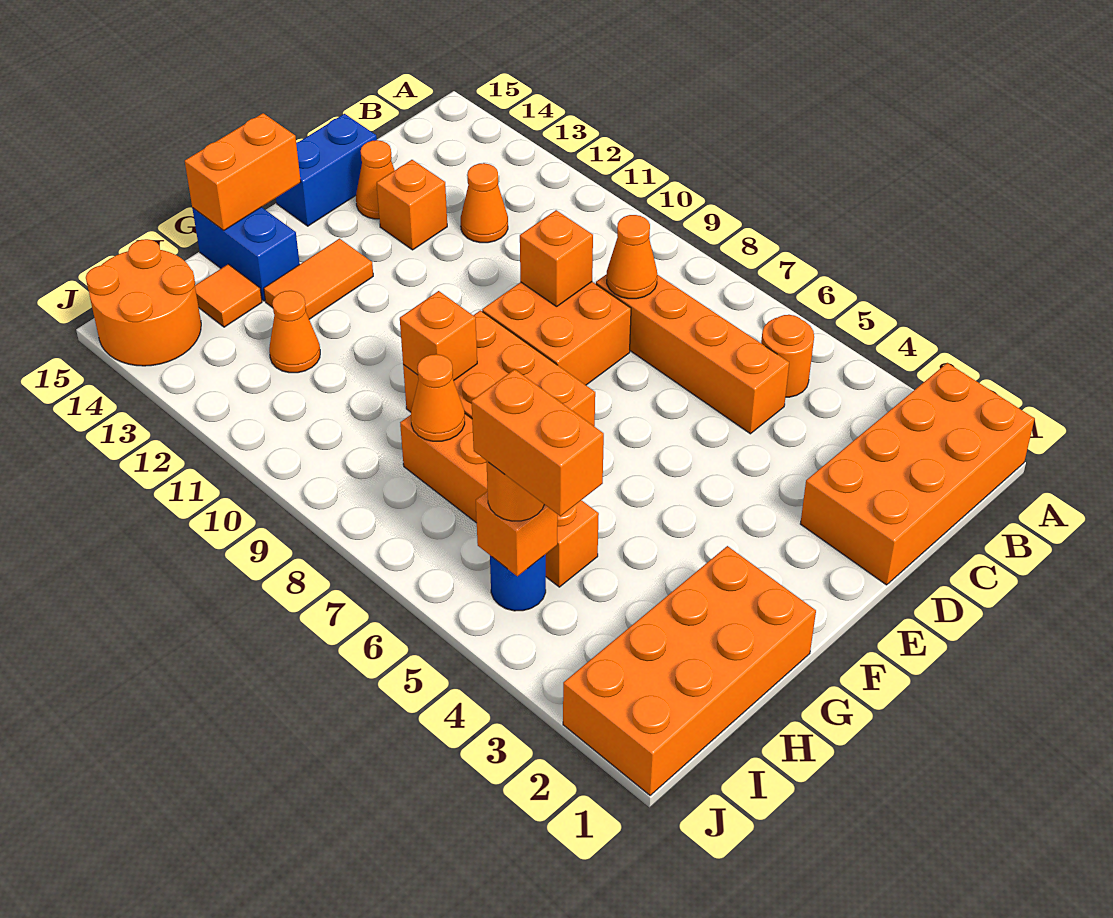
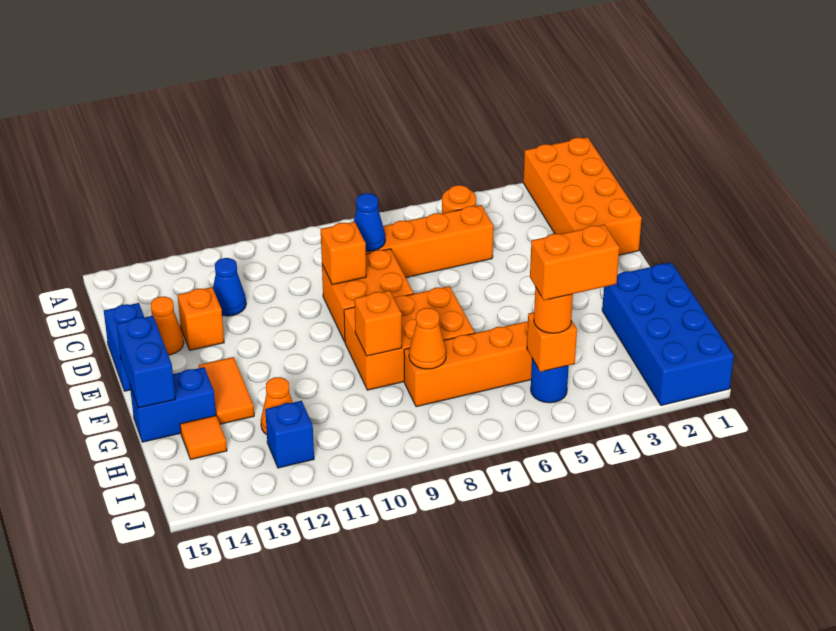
orange 1x1 cone [607,215,657,299] -> blue 1x1 cone [354,193,385,251]
orange 1x1 cone [461,163,508,243] -> blue 1x1 cone [213,258,246,316]
orange 1x2 brick [185,113,301,231] -> blue 1x2 brick [117,316,175,408]
orange 2x4 brick [563,546,816,795] -> blue 2x4 brick [602,262,734,405]
none -> blue 1x1 brick [265,401,314,468]
orange 2x2 round brick [86,239,201,366] -> none

